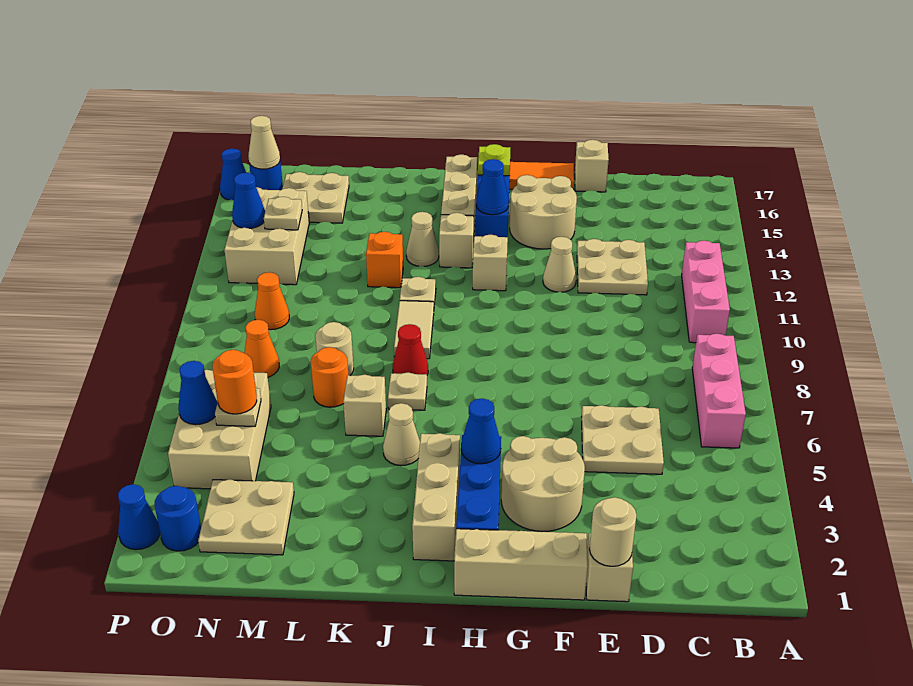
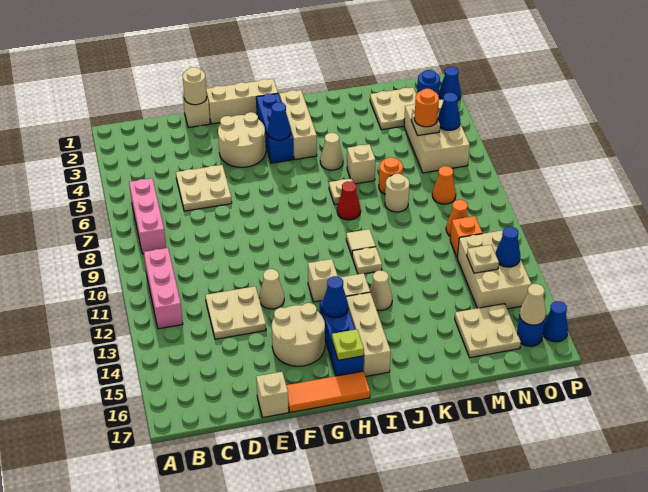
tan 1x2 tile [394,301,434,359] -> tan 1x1 tile [346,229,376,255]
orange 1x1 brick [366,232,403,288] -> orange 1x1 brick moved to [450,216,482,257]

